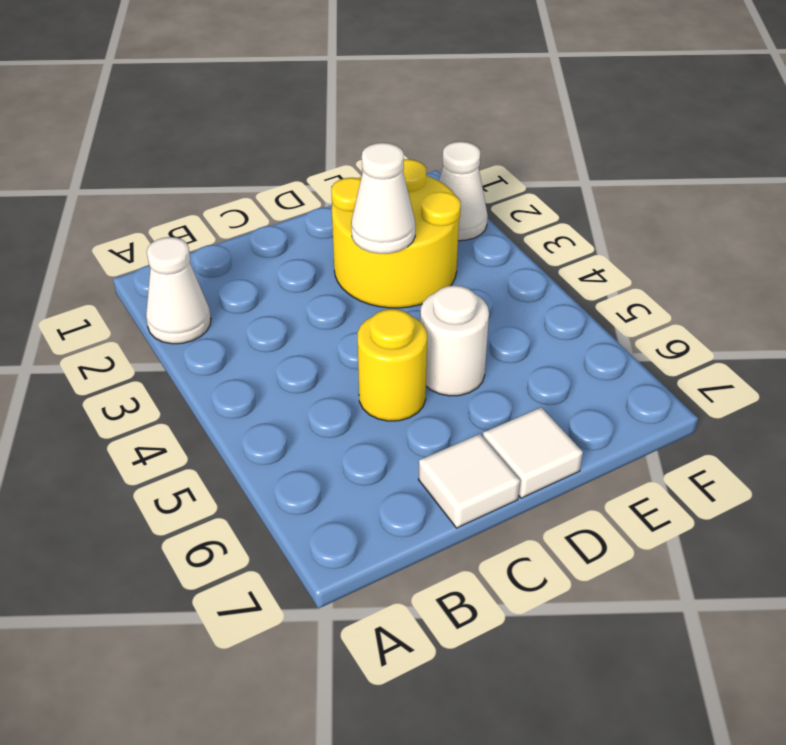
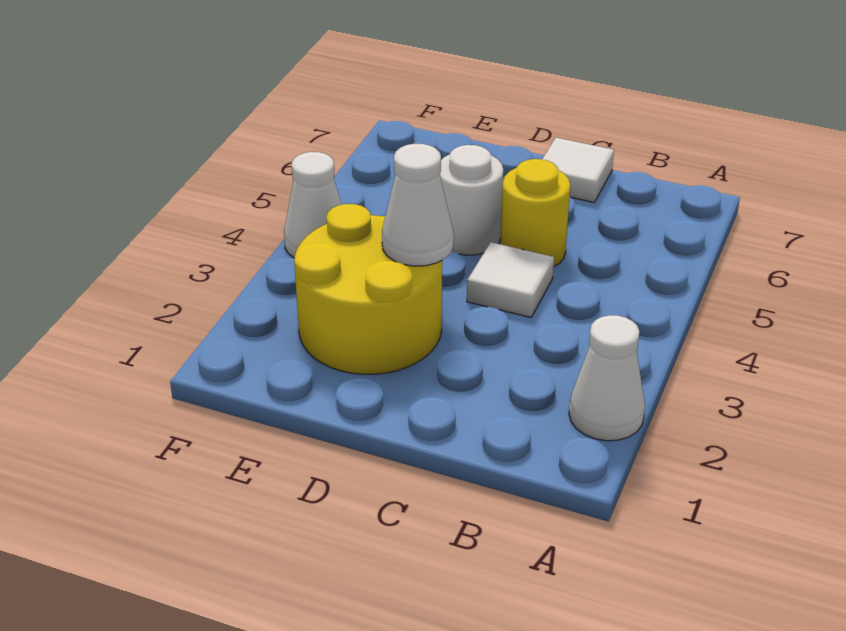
white 1x1 tile [483,407,583,498] -> white 1x1 tile moved to [467,242,554,318]
white 1x1 cone [439,142,488,241] -> white 1x1 cone moved to [284,152,341,258]

